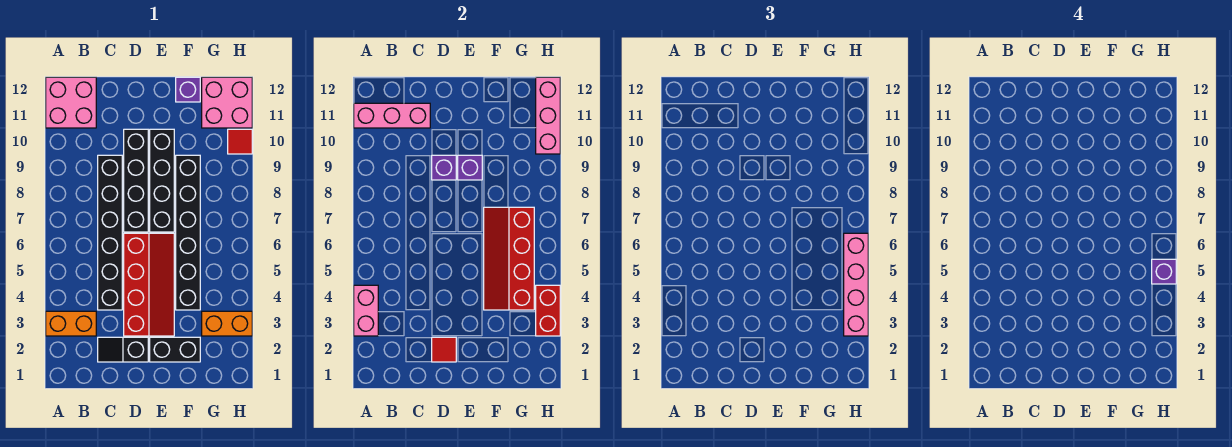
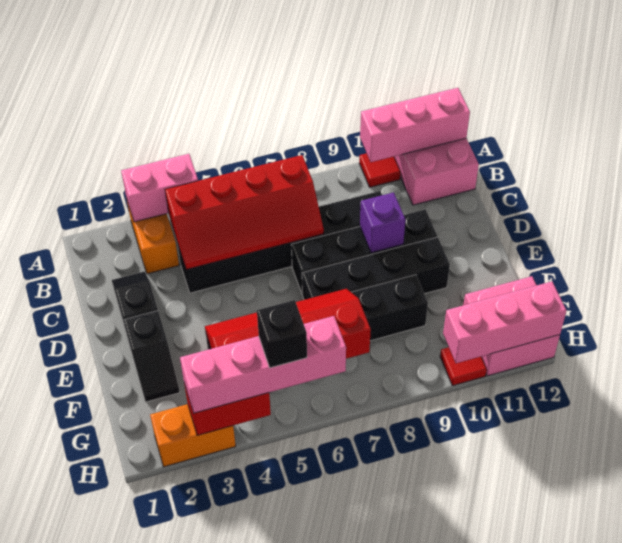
pink 1x3 brick [354,103,430,128] -> pink 1x3 brick turned to [360,88,470,162]
red 1x1 tile [432,337,456,362] -> red 1x1 tile moved to [359,153,400,187]
red 2x4 slope [124,233,174,336] -> red 2x4 slope moved to [165,155,324,270]
black 1x2 brick [150,337,200,362] -> black 1x2 slope [124,311,180,402]
purple 1x1 brick [458,155,482,180] -> none
purple 1x1 brick [176,77,200,102] -> none
orange 1x2 brick [202,311,252,336] -> orange 1x2 brick turned to [150,404,236,467]
purple 1x1 brick [1152,259,1176,284] -> black 1x1 brick [257,300,307,368]

